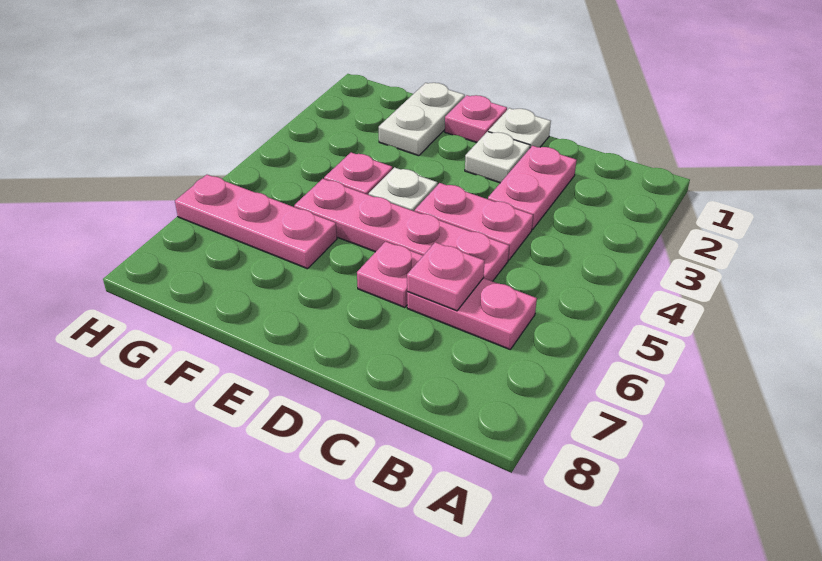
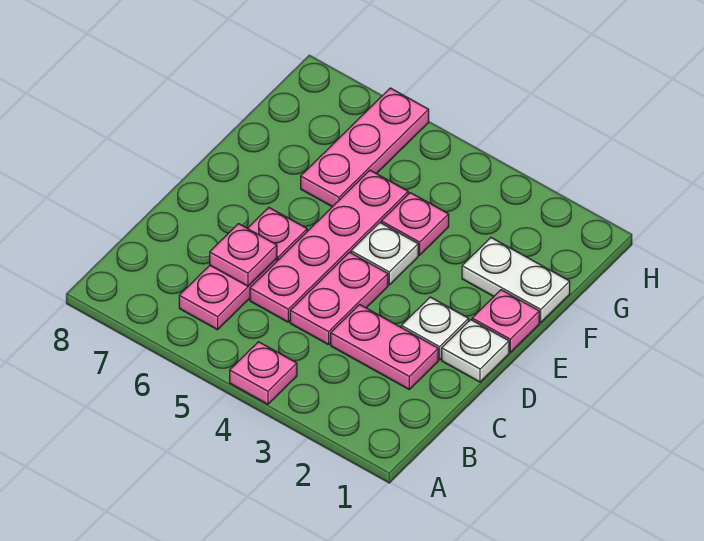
none -> pink 1x1 plate [230,342,297,404]

